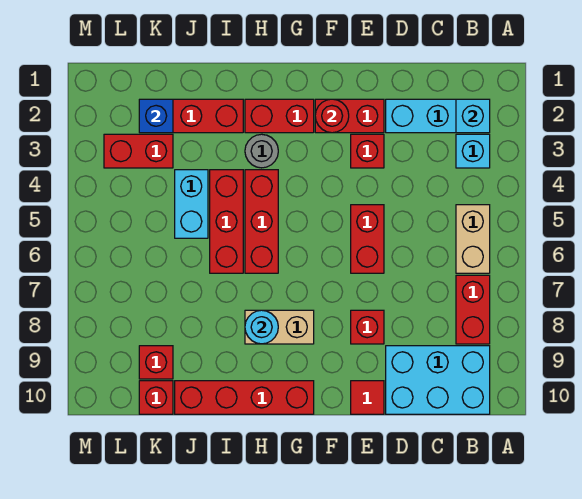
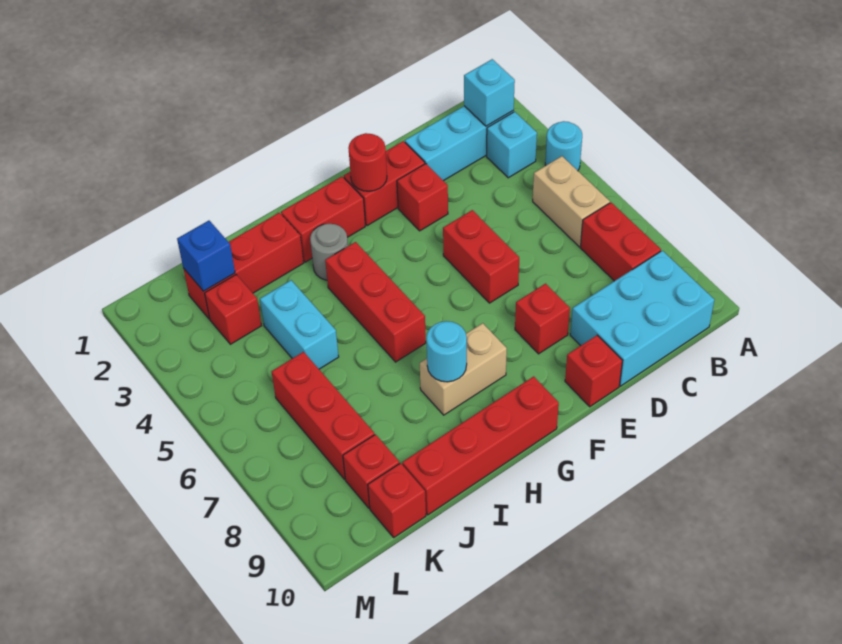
none -> cyan 1x1 round brick [545,121,582,171]
red 1x1 tile [351,381,384,414] -> red 1x1 brick [565,335,622,407]
red 1x3 brick [210,170,243,273] -> red 1x3 brick moved to [272,352,375,479]
red 1x2 brick [104,134,173,168] -> red 1x1 brick [205,275,262,344]

